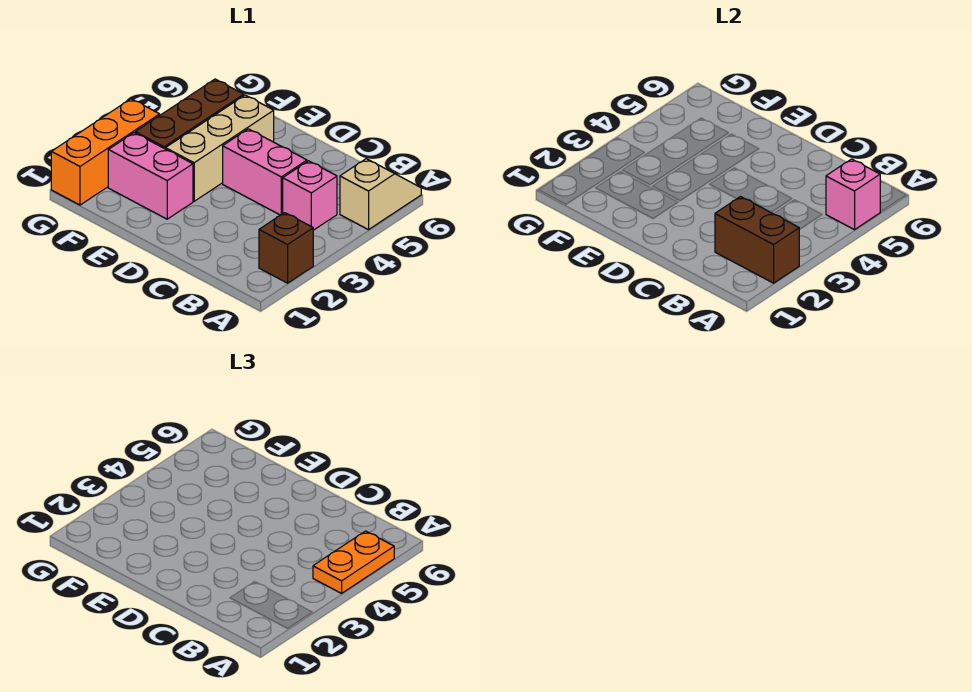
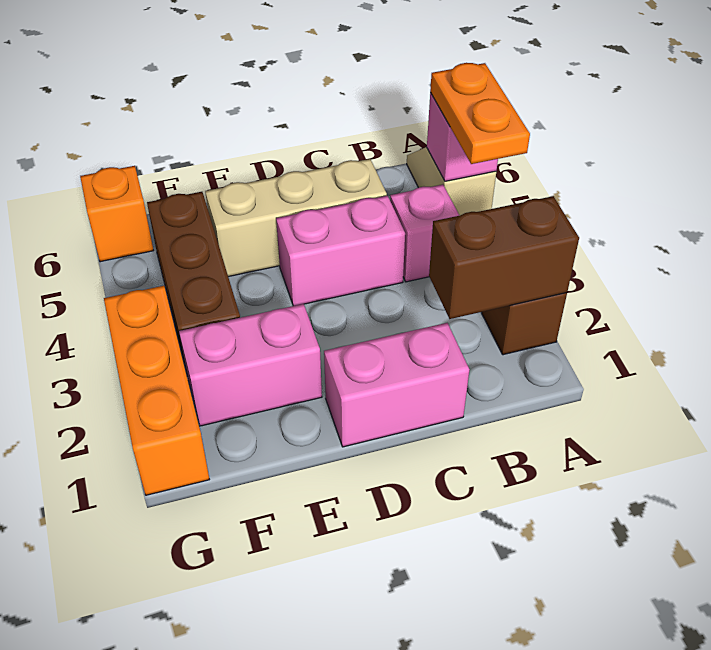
none -> pink 1x2 brick [324,323,470,447]
tan 1x3 brick [166,95,274,201] -> tan 1x3 brick turned to [205,159,387,277]
none -> orange 1x1 brick [80,166,154,262]

